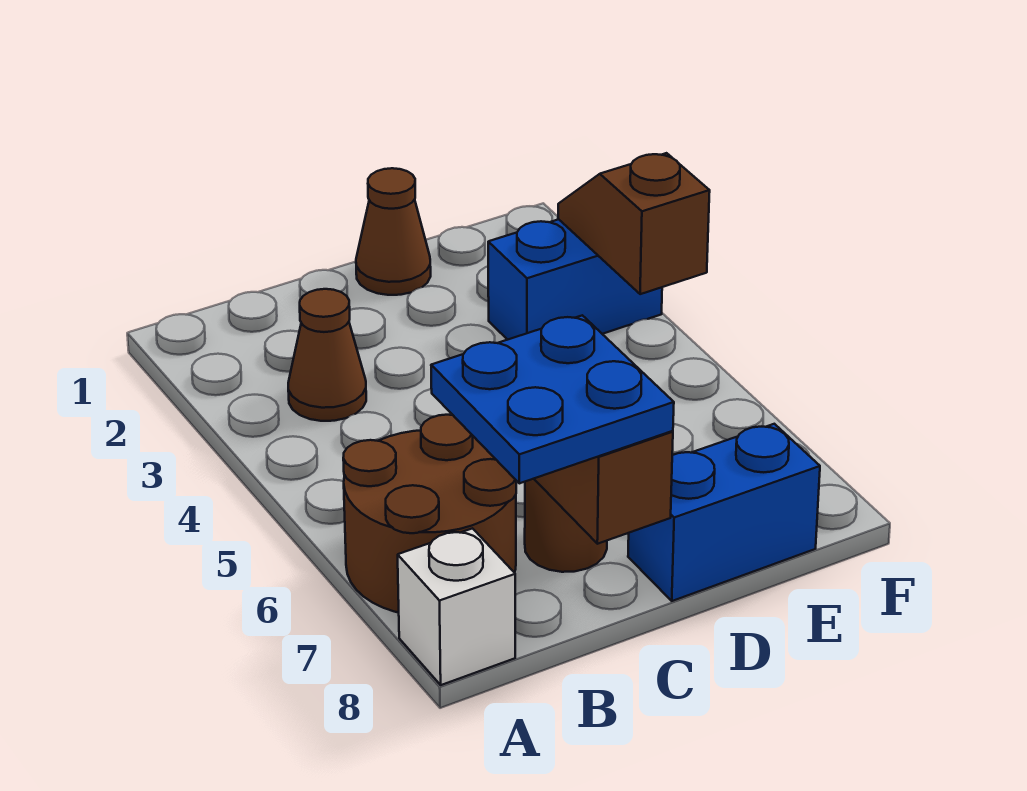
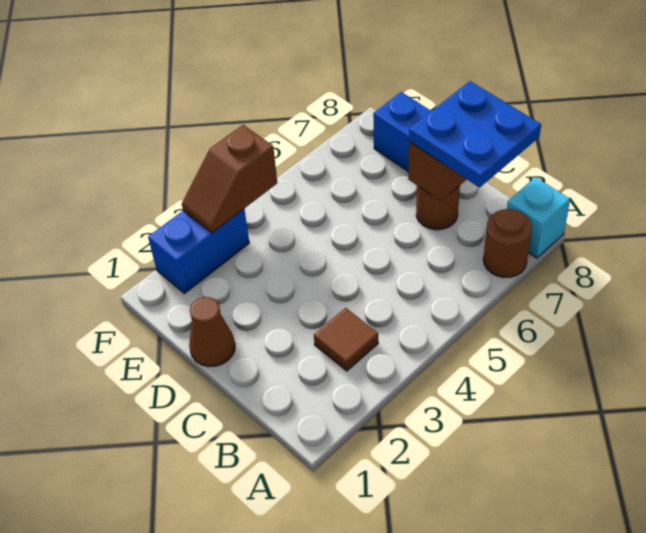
brown 2x2 round brick [343,415,516,613] -> brown 1x1 round brick [483,209,532,277]
white 1x1 brick [398,528,515,685] -> cyan 1x1 brick [507,177,570,258]
brown 1x1 cone [288,289,366,421] -> brown 1x1 tile [314,308,378,371]
blue 1x2 brick [488,219,662,340] -> blue 1x2 brick turned to [148,209,249,293]

